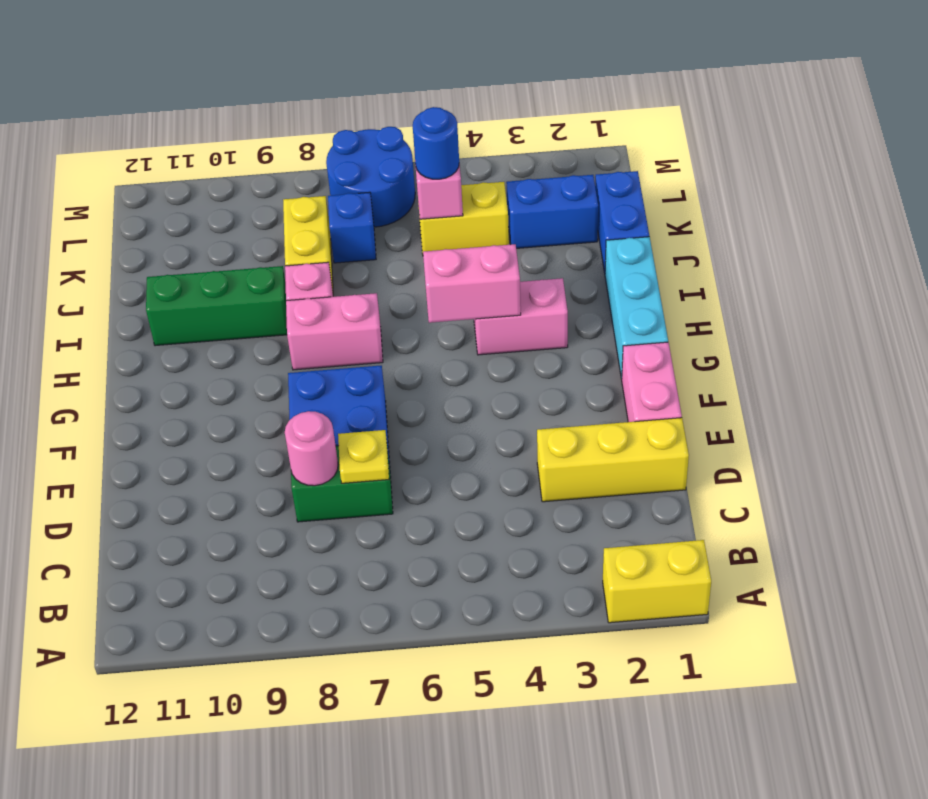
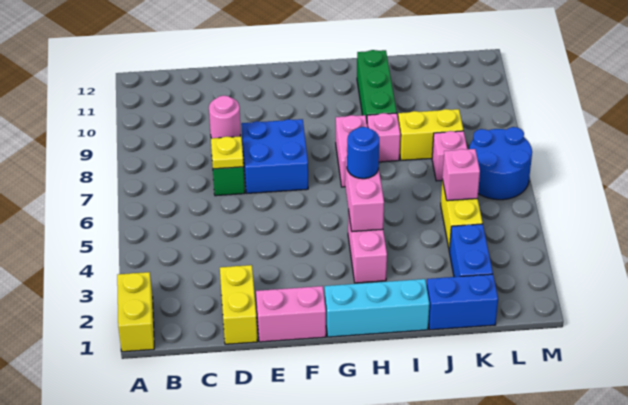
yellow 1x3 brick [537,418,689,502] -> yellow 1x2 brick [220,265,258,344]
blue 1x1 round brick [413,107,459,179] -> blue 1x1 round brick moved to [347,127,379,179]
blue 1x1 brick [328,192,376,263] -> pink 1x1 brick [432,131,467,181]

